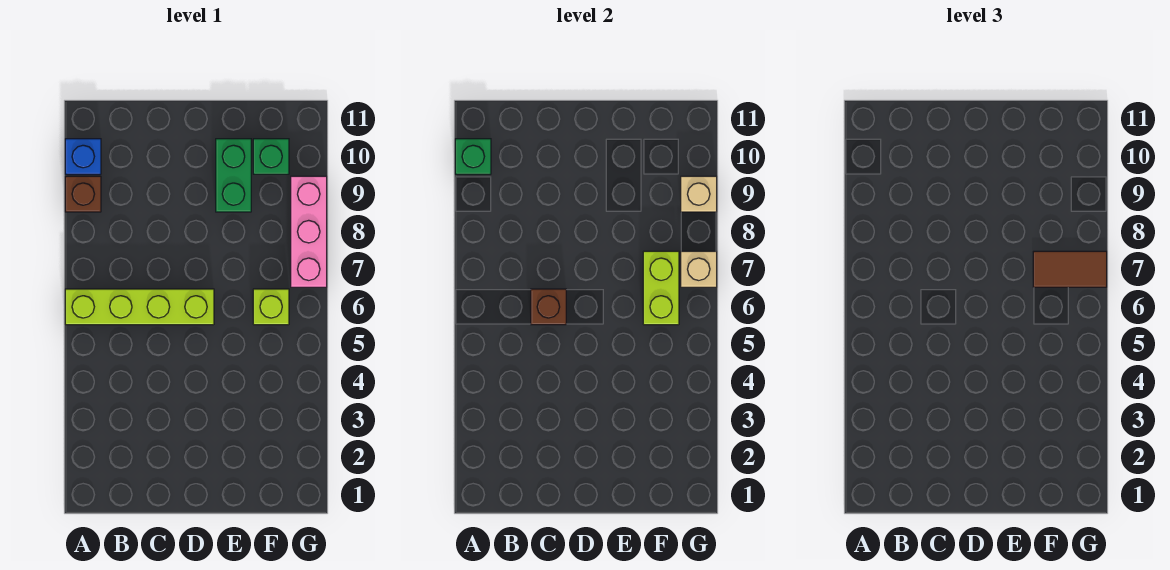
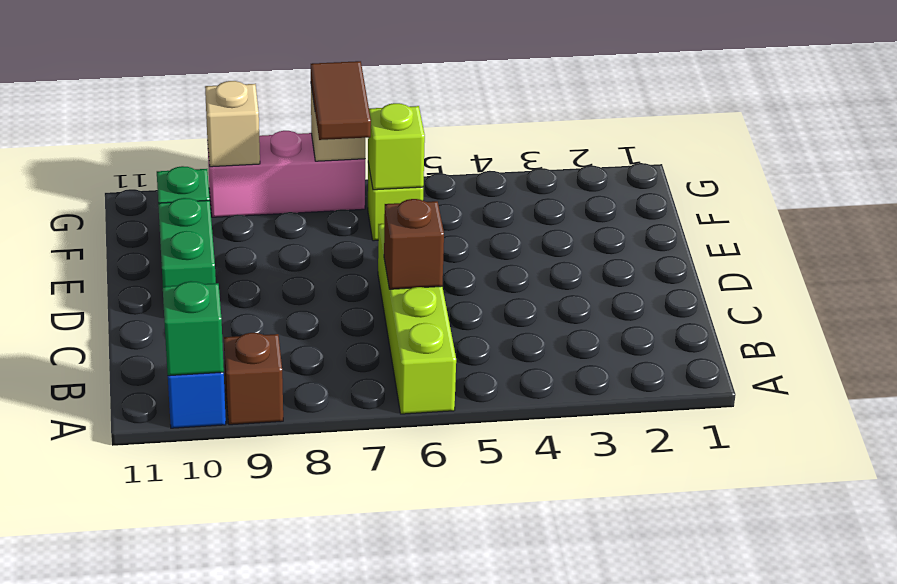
green 1x2 brick [216,139,251,212] -> green 1x2 brick turned to [158,198,216,286]
lime 1x2 brick [643,251,679,325] -> lime 1x1 brick [368,103,425,190]

